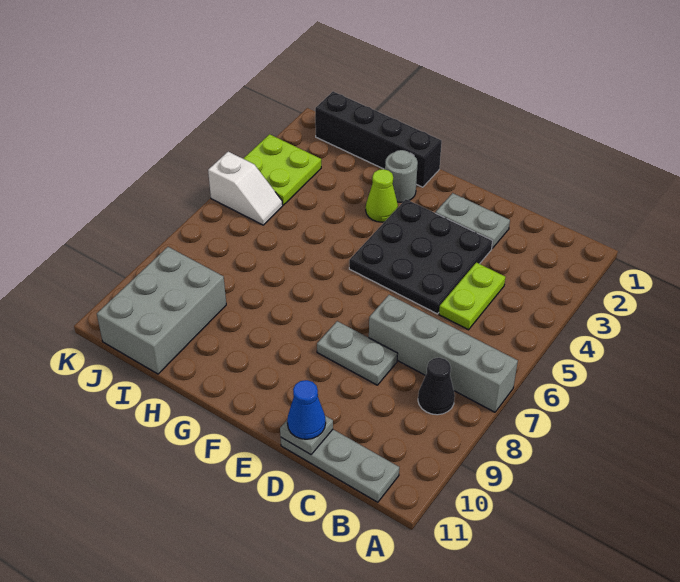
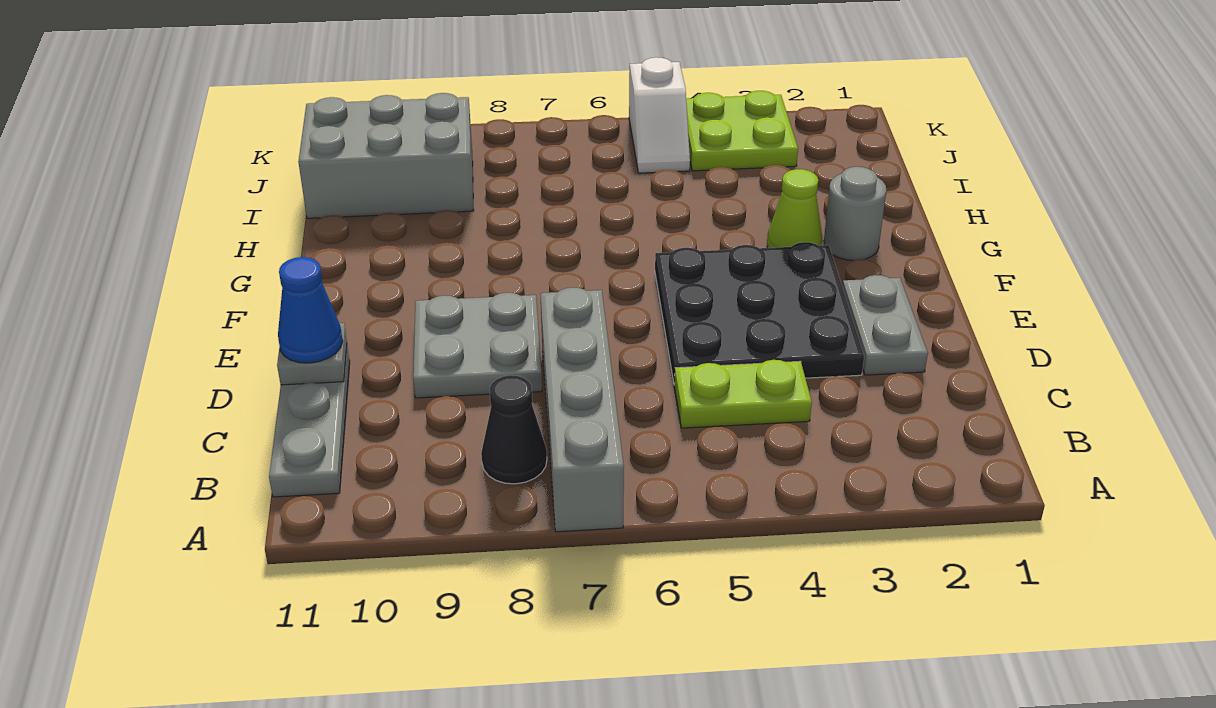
grey 1x2 plate [317,321,398,385] -> grey 2x2 plate [413,292,542,398]
black 1x4 brick [315,92,442,187] -> none

